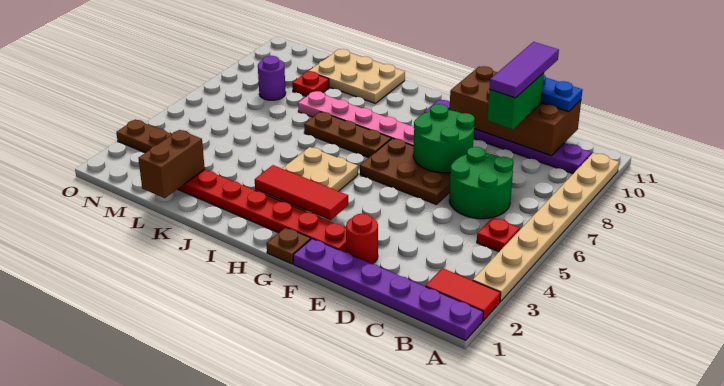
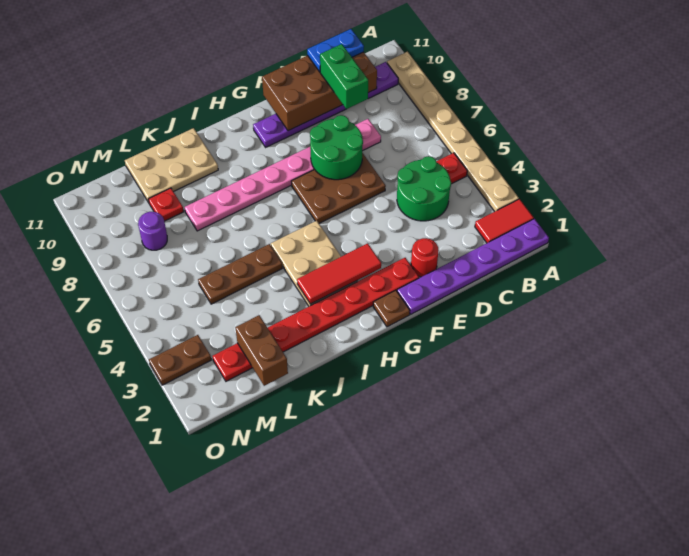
green 2x2 round brick [449,147,513,219] -> green 2x2 round brick moved to [397,156,451,221]
purple 1x3 tile [489,42,559,98] -> none
brown 1x3 plate [304,112,391,158] -> brown 1x3 plate moved to [198,244,282,304]

